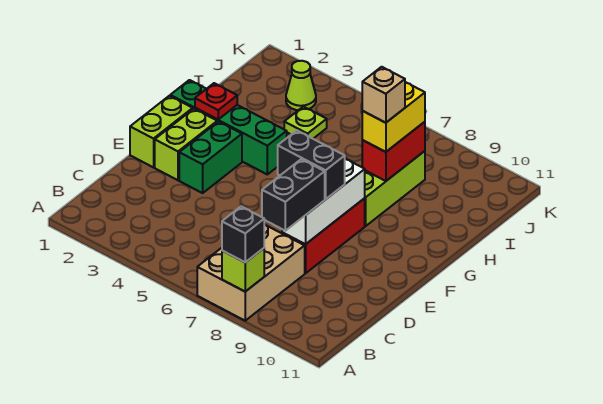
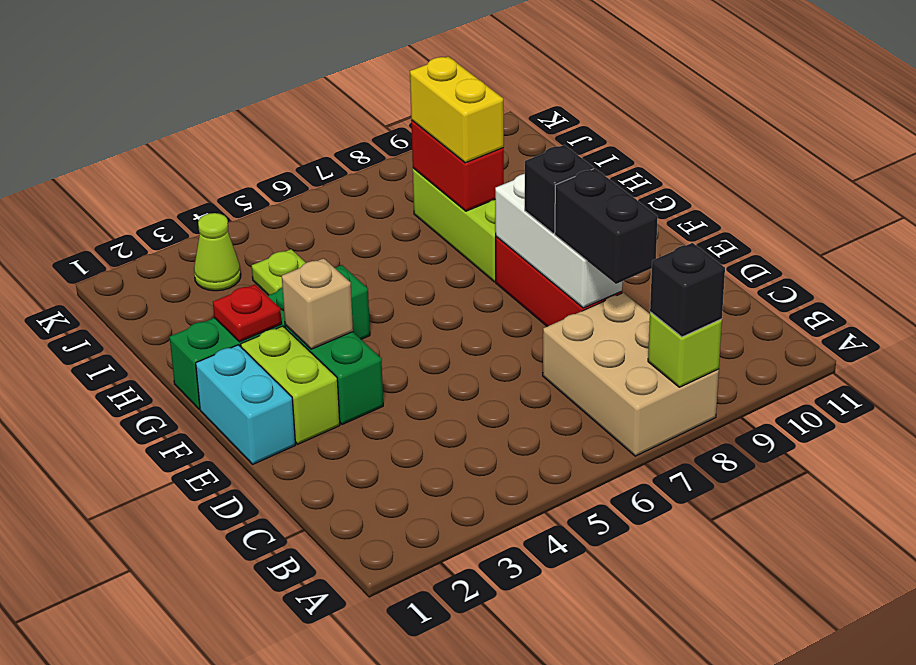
lime 1x2 brick [130,96,193,167] -> cyan 1x2 brick [196,345,295,464]
black 1x2 brick [278,130,345,199] -> black 1x1 brick [525,145,594,234]
tan 1x1 brick [362,67,405,123] -> tan 1x1 brick moved to [282,258,353,349]

